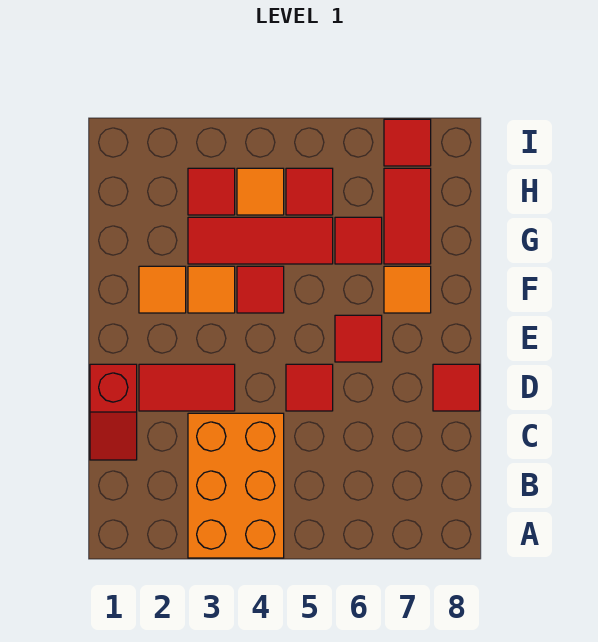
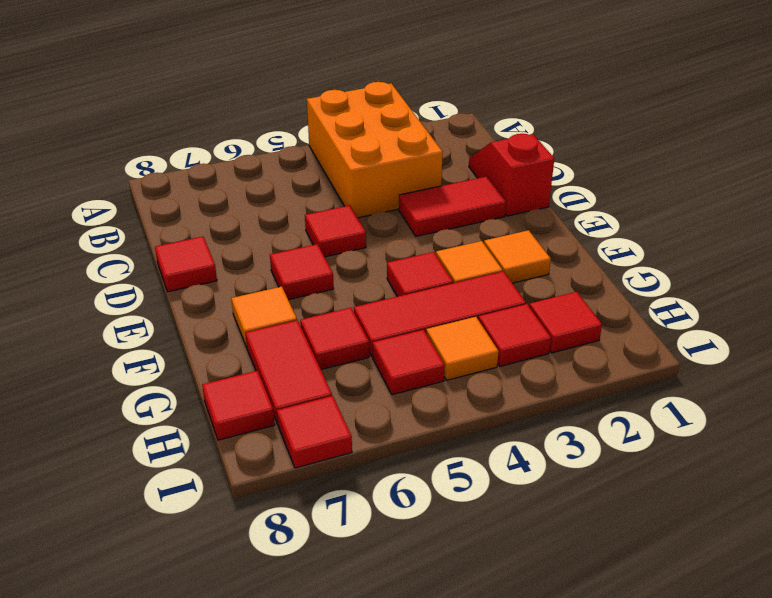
none -> red 1x1 tile [529,292,602,353]
none -> red 1x1 tile [202,371,275,440]

